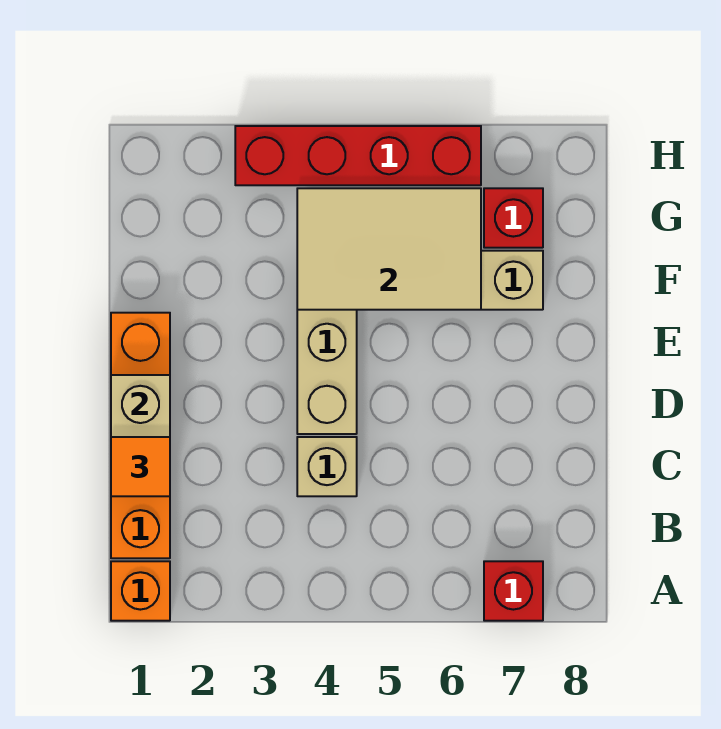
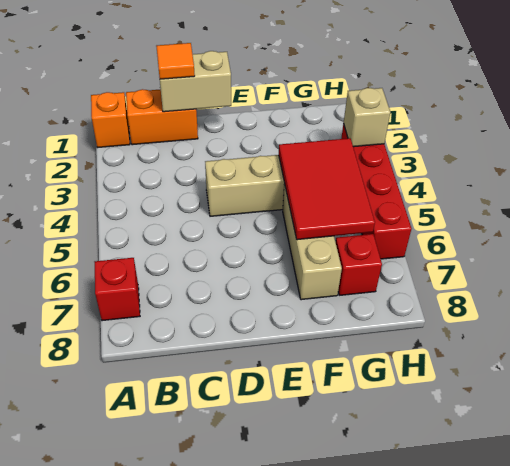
orange 1x4 brick [111,313,170,558] -> orange 1x2 brick [126,89,198,145]
tan 1x1 brick [297,437,357,496] -> tan 1x1 brick moved to [344,88,390,147]
tan 2x3 tile [297,188,481,310] -> red 2x3 tile [279,138,375,240]

